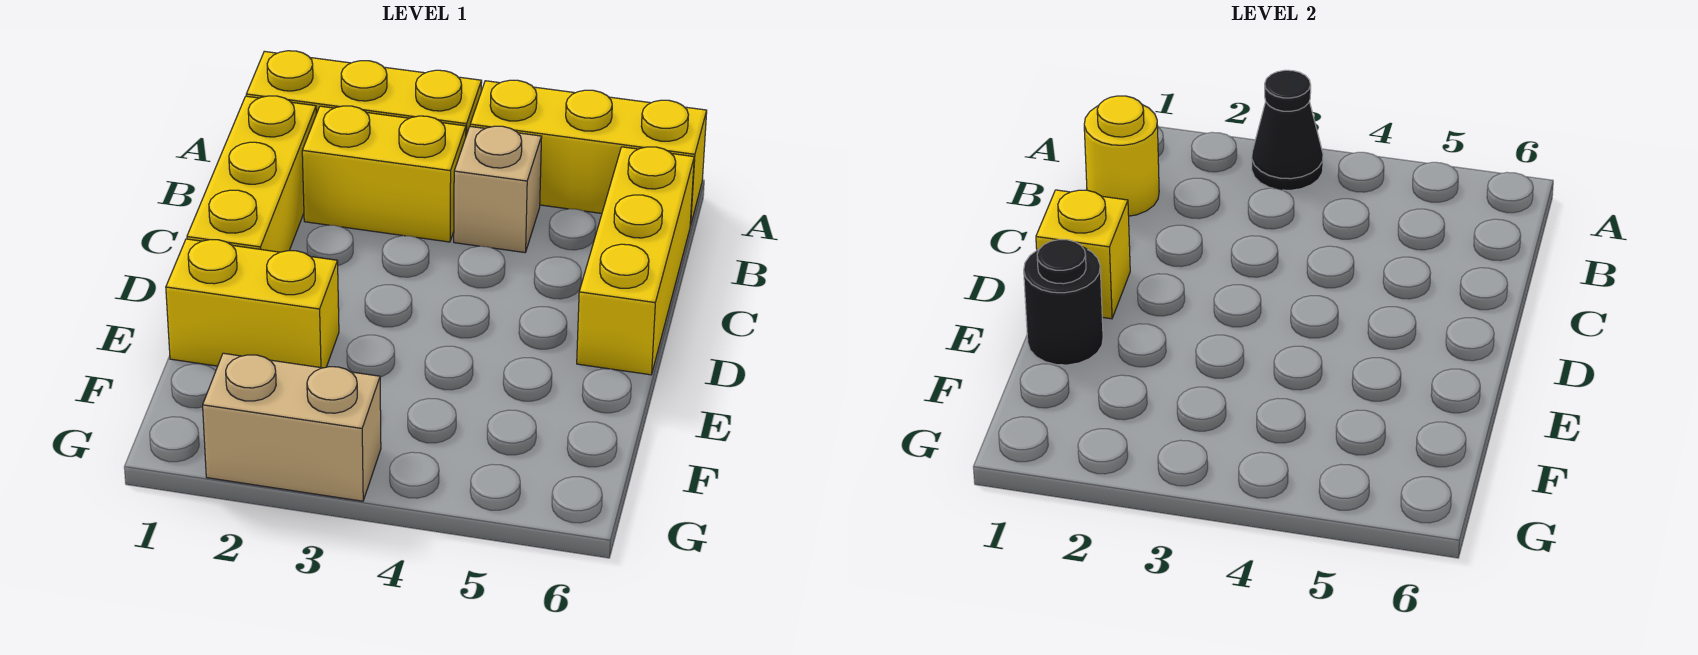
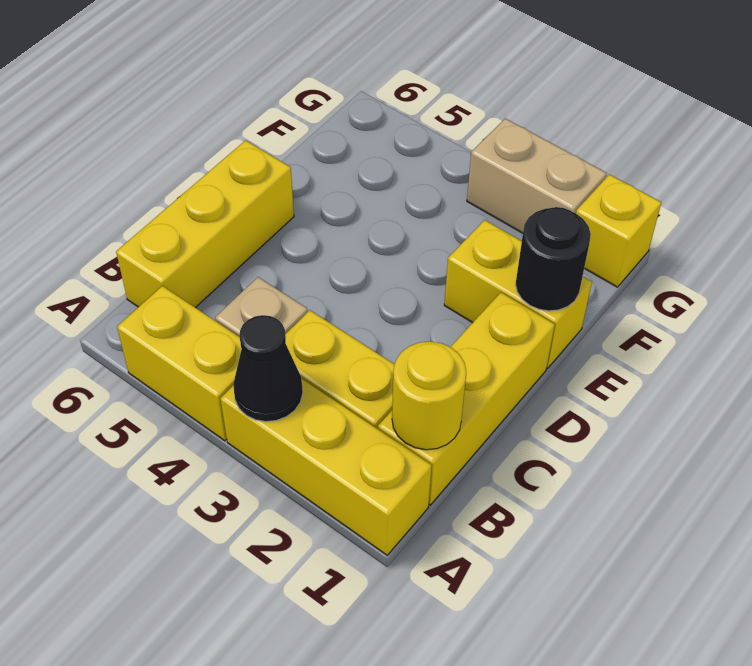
yellow 1x3 brick [470,80,707,225] -> yellow 1x2 brick [117,286,242,441]
yellow 1x1 brick [1036,190,1130,319] -> yellow 1x1 brick moved to [576,175,661,287]

